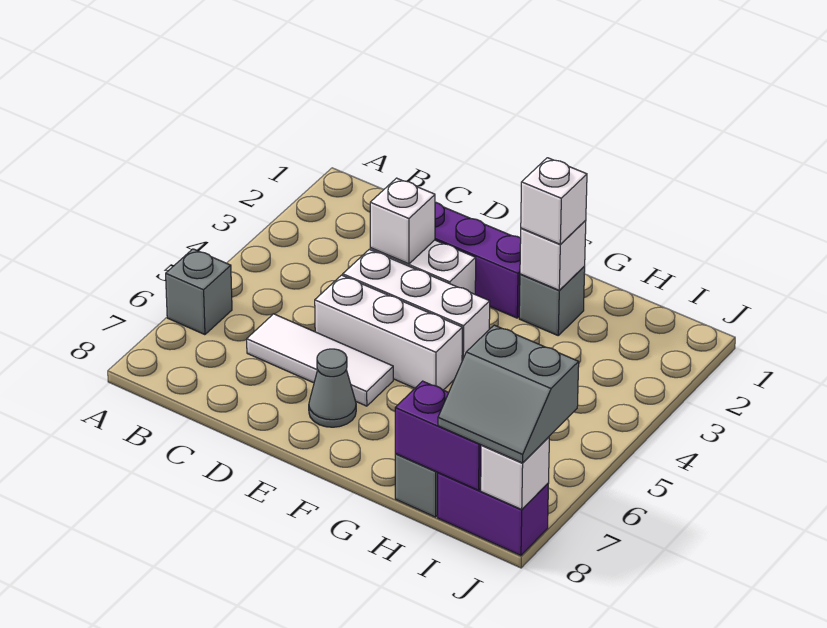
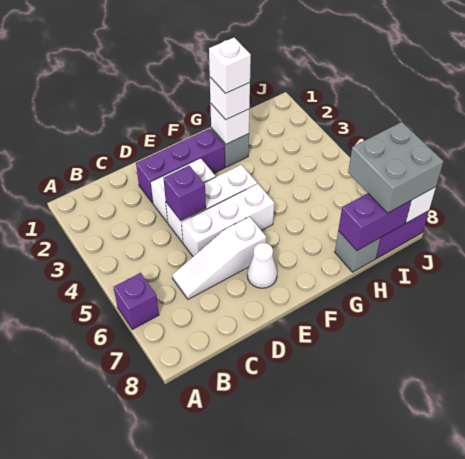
grey 1x1 brick [166,249,232,335] -> purple 1x1 brick [113,273,159,330]
white 1x3 tile [247,314,393,406] -> white 1x3 slope [172,217,266,299]
white 1x1 brick [370,178,435,264] -> white 1x1 brick moved to [209,38,251,93]
none -> purple 1x1 brick [163,166,206,220]
grey 1x1 cone [309,349,356,427] -> white 1x1 cone [247,243,277,288]
grey 2x2 slope [438,325,579,463] -> grey 2x2 brick [348,122,443,213]

